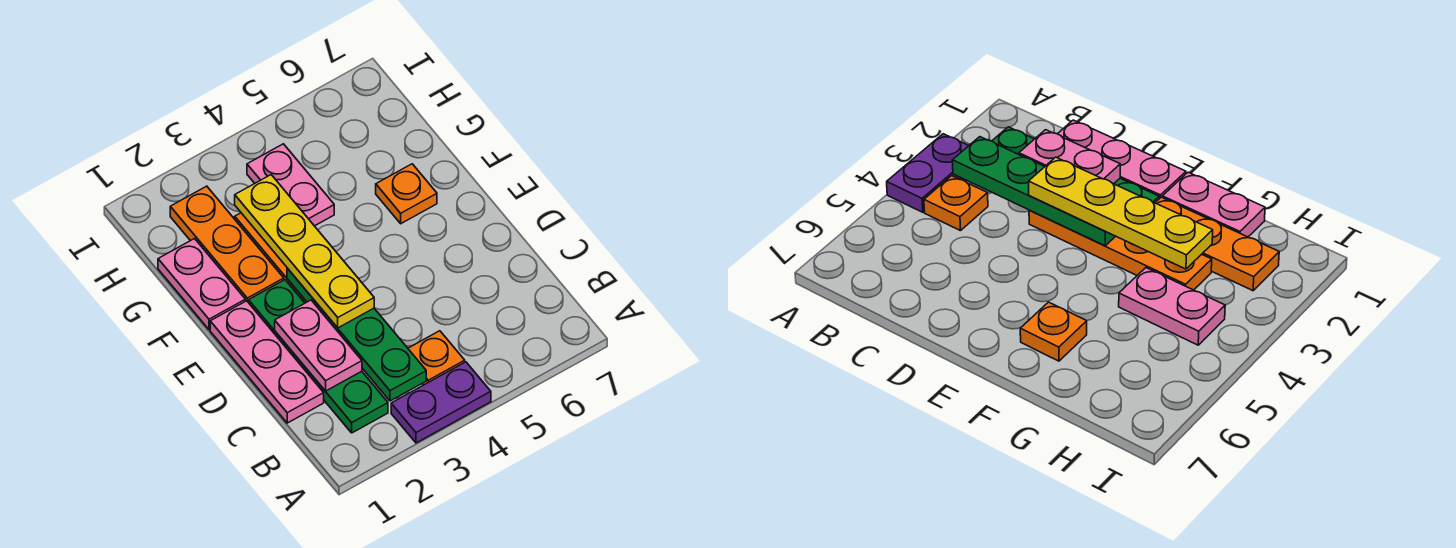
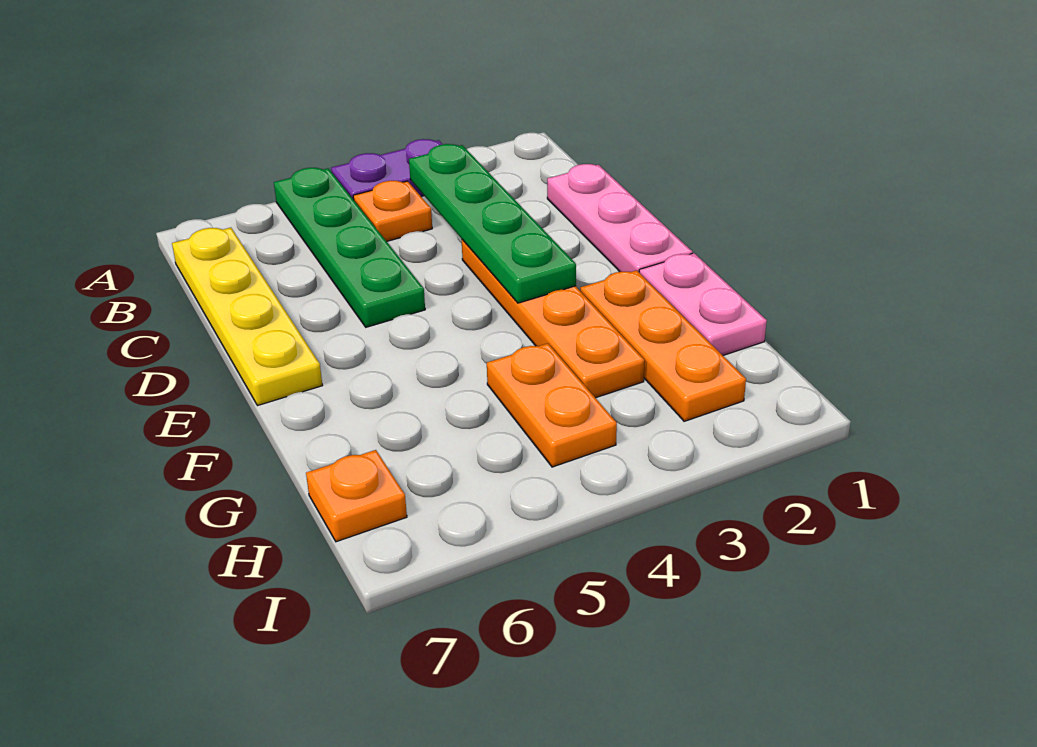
green 1x4 plate [249,280,388,433] -> green 1x4 plate moved to [274,168,425,327]
pink 1x2 plate [275,300,362,391] -> none
yellow 1x4 plate [235,175,374,328] -> yellow 1x4 plate moved to [172,228,322,406]
orange 1x1 plate [376,164,437,224] -> orange 1x1 plate moved to [306,450,407,542]
pink 1x2 plate [247,144,334,226] -> orange 1x2 plate [487,343,617,467]

